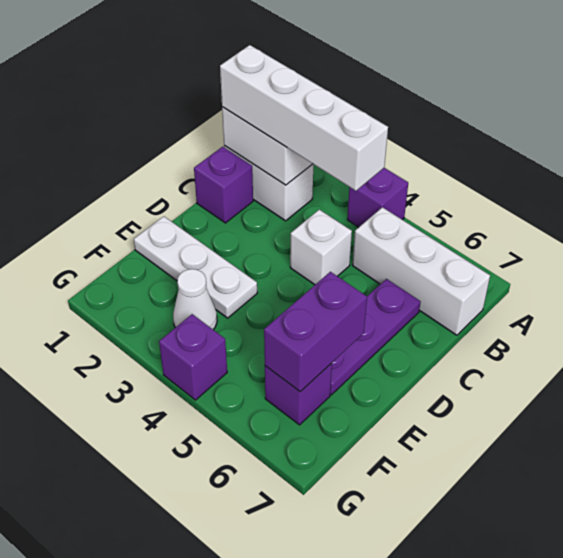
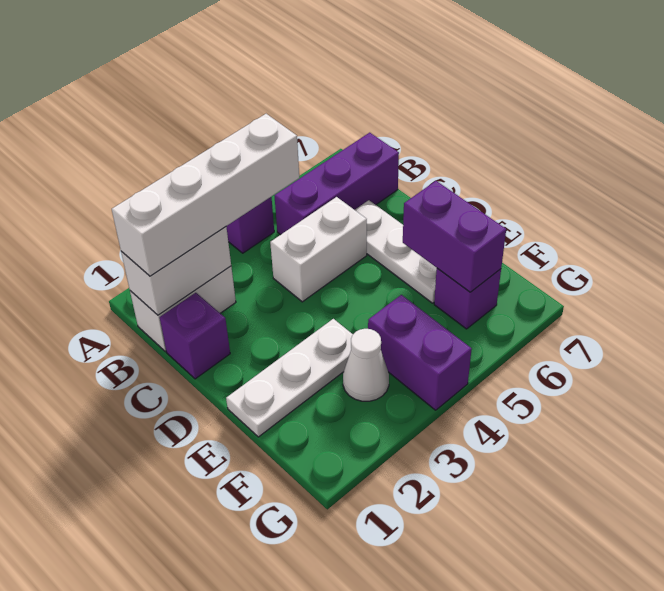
white 1x3 brick [353,207,490,335] -> purple 1x3 brick [274,133,399,235]
white 1x1 brick [290,210,352,285] -> white 1x2 brick [270,197,367,302]
purple 1x3 plate [330,279,420,395] -> white 1x3 plate [355,200,437,303]
purple 1x1 brick [159,314,227,400] -> purple 1x2 brick [368,295,472,410]

